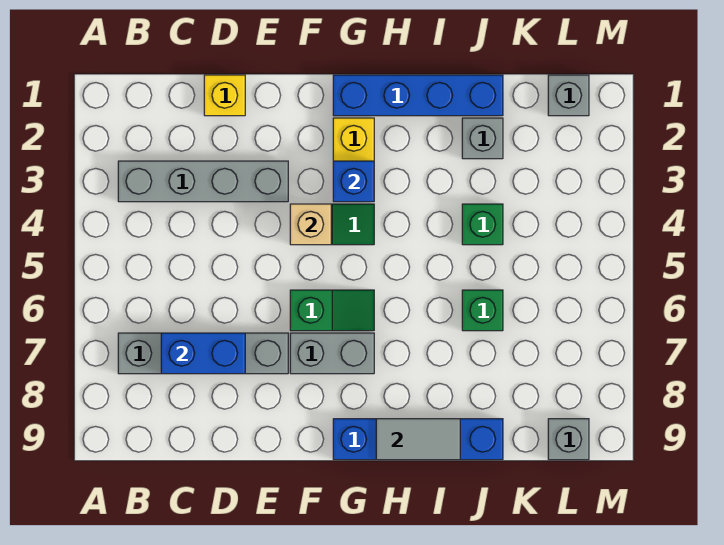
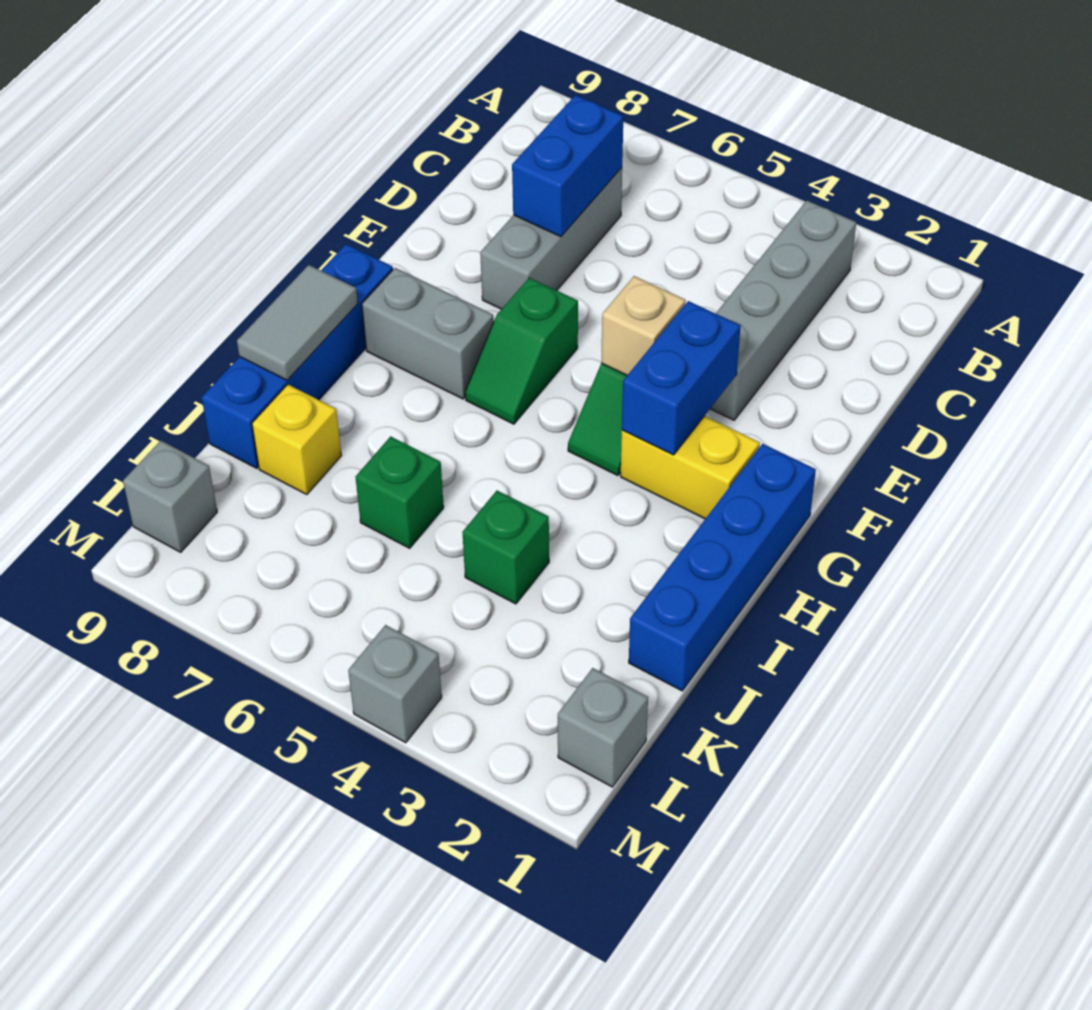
grey 1x4 brick [118,333,288,374] -> grey 1x3 brick [480,168,622,309]
yellow 1x1 brick [204,75,245,116] -> yellow 1x1 brick moved to [252,385,342,495]
grey 1x2 brick [290,333,374,374] -> grey 1x2 brick turned to [362,268,494,399]
blue 1x1 brick [333,161,374,202] -> blue 1x2 brick [622,301,741,455]
grey 1x1 brick [462,118,503,159] -> grey 1x1 brick moved to [348,625,442,743]

